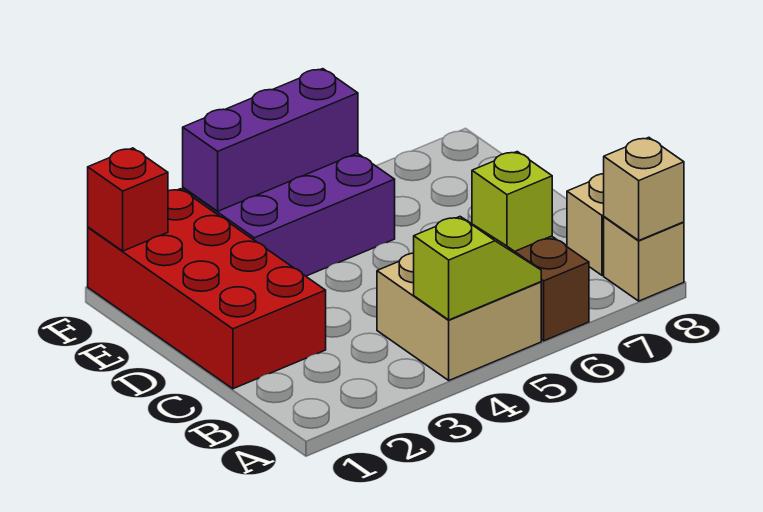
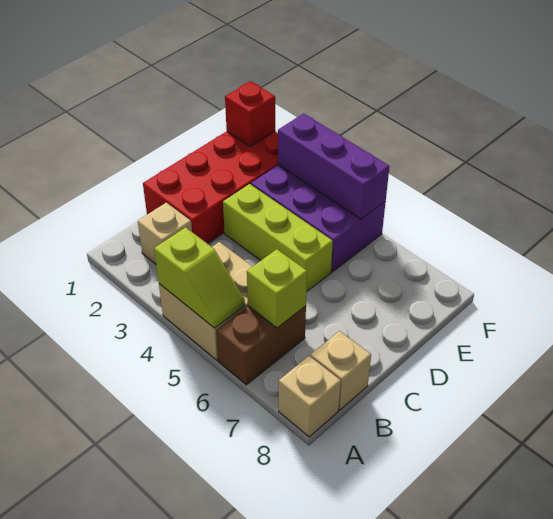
tan 1x1 brick [604,138,684,240] -> tan 1x1 brick moved to [138,203,192,264]
none -> lime 1x3 brick [223,184,333,291]

